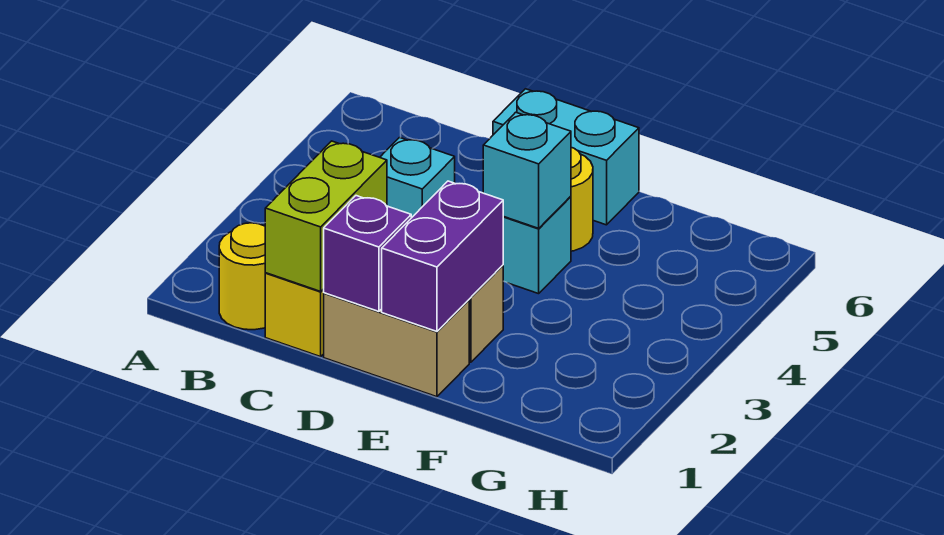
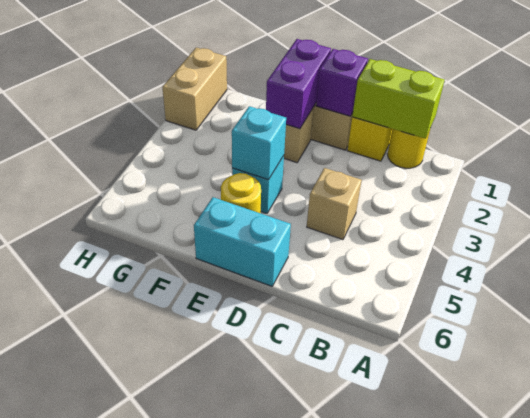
lime 1x2 brick [265,141,387,291] -> lime 1x2 brick turned to [352,59,444,139]
cyan 1x1 brick [380,138,455,218] -> tan 1x1 brick [307,168,362,240]
none -> tan 1x2 brick [162,48,227,130]

